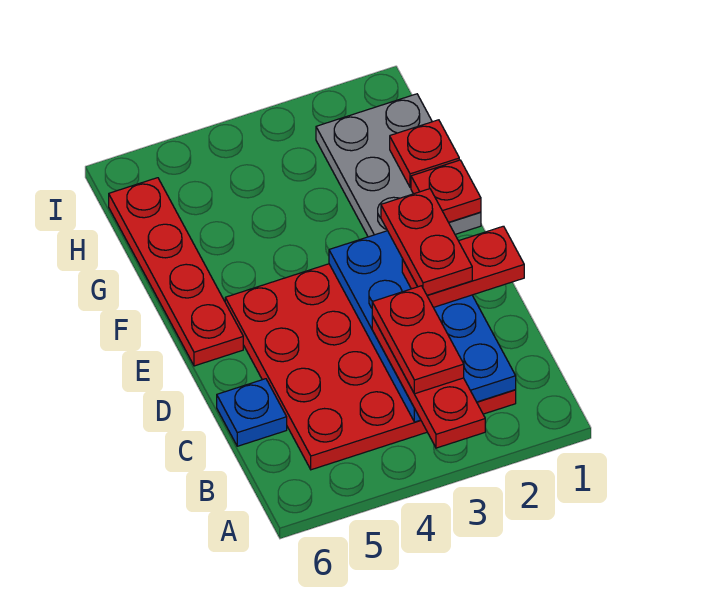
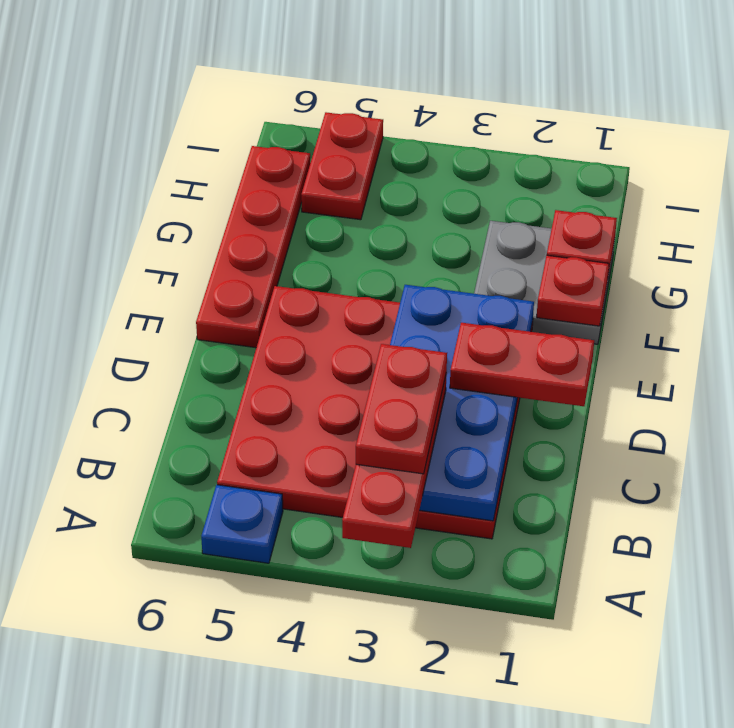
blue 1x1 plate [217,379,287,446] -> blue 1x1 plate moved to [201,485,283,563]
red 1x2 plate [381,189,472,295] -> red 1x2 plate moved to [301,112,383,220]
grey 2x3 plate [316,94,481,237] -> grey 2x2 plate [474,221,615,344]

